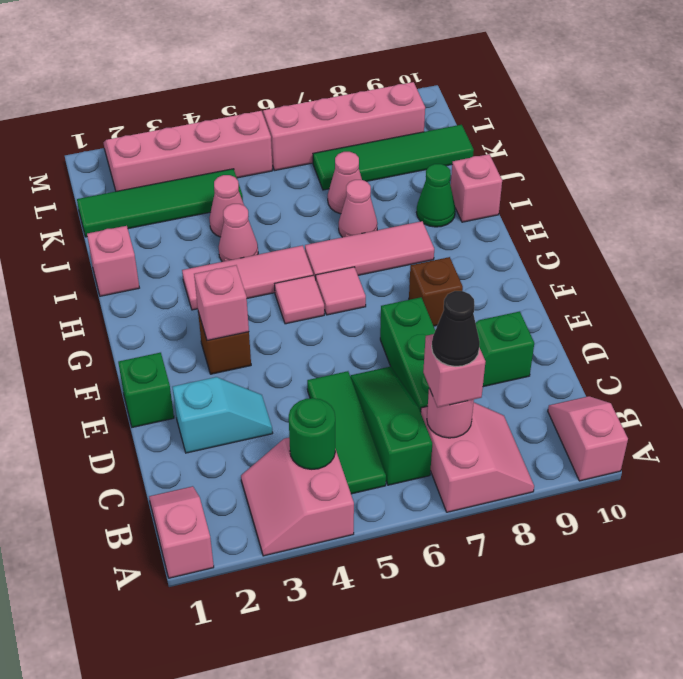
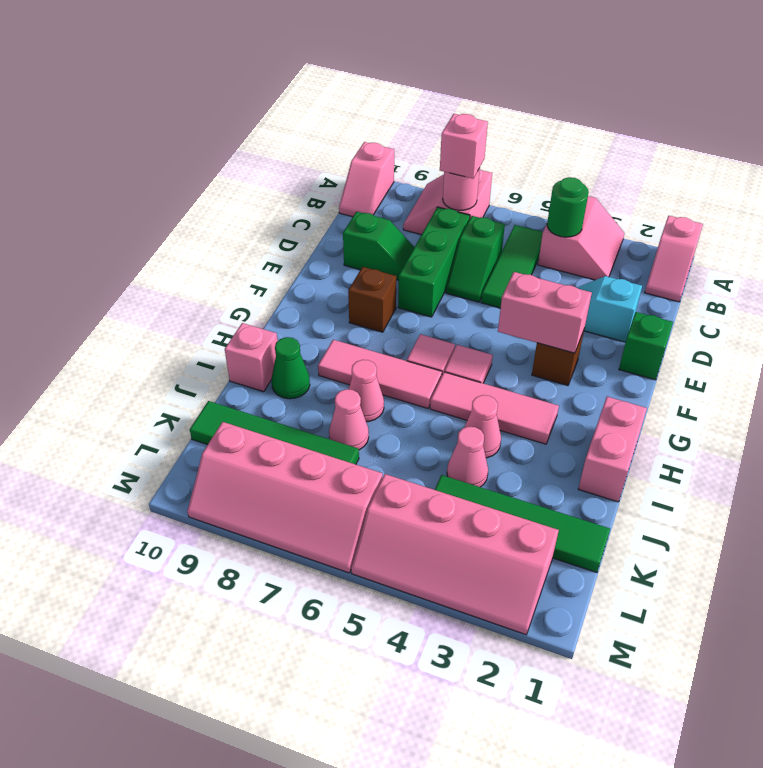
green 1x3 slope [350,366,432,485] -> green 1x2 slope [446,216,505,302]
black 1x1 cone [432,291,480,367] -> none
pink 1x1 brick [194,265,249,340] -> pink 1x2 brick [498,272,592,353]
pink 1x1 brick [87,226,139,296] -> pink 1x2 brick [578,397,647,502]

